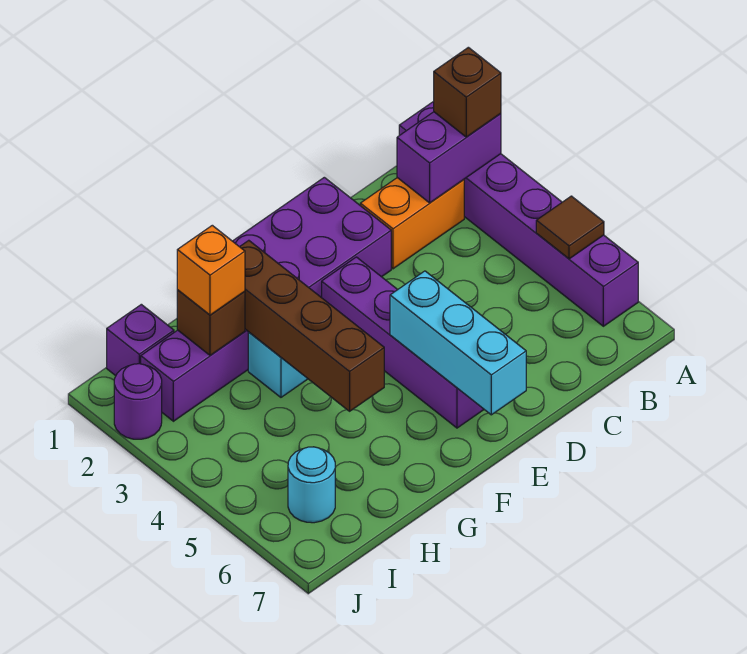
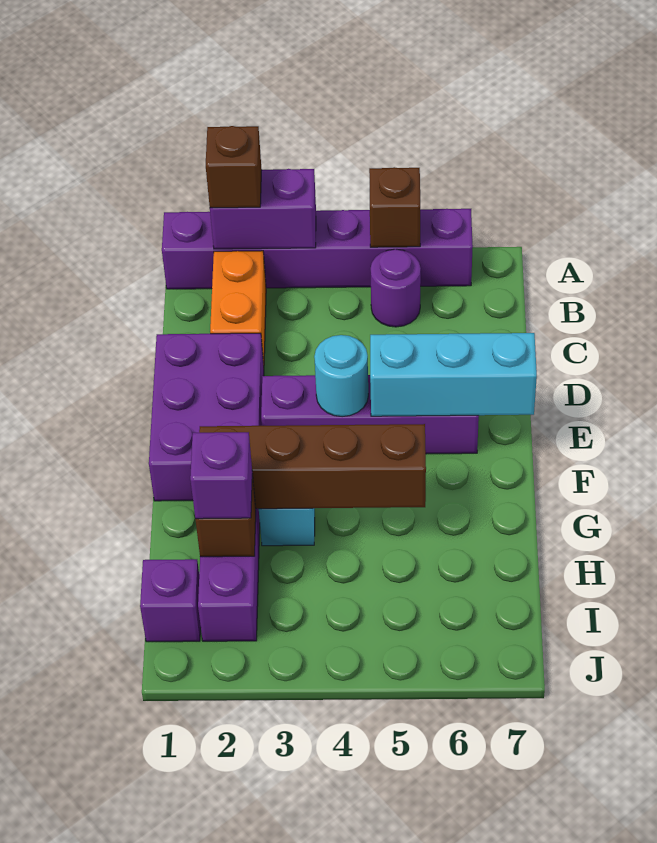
purple 1x2 brick [397,112,501,203] -> purple 1x2 brick turned to [210,169,316,249]
brown 1x1 tile [536,196,604,259] -> brown 1x1 brick [369,167,420,247]
orange 1x1 brick [177,225,245,315] -> purple 1x1 brick [190,432,252,519]
cyan 1x1 round brick [288,447,335,523] -> cyan 1x1 round brick moved to [314,335,368,417]
purple 1x1 round brick [114,364,162,439] -> purple 1x1 round brick moved to [371,249,421,327]

